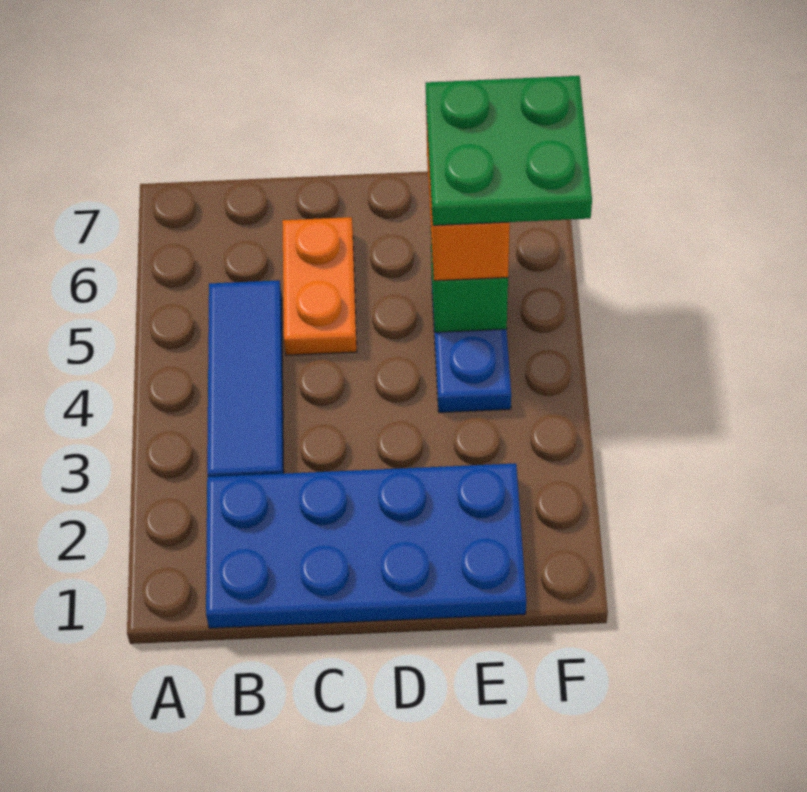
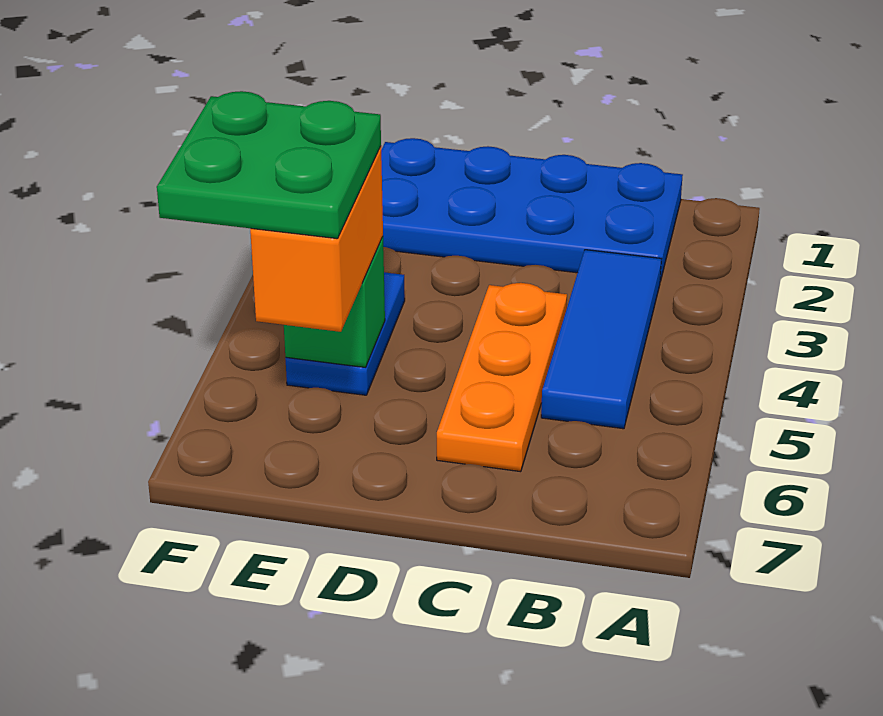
orange 1x2 plate [282,217,357,355] -> orange 1x3 plate [437,283,567,472]

